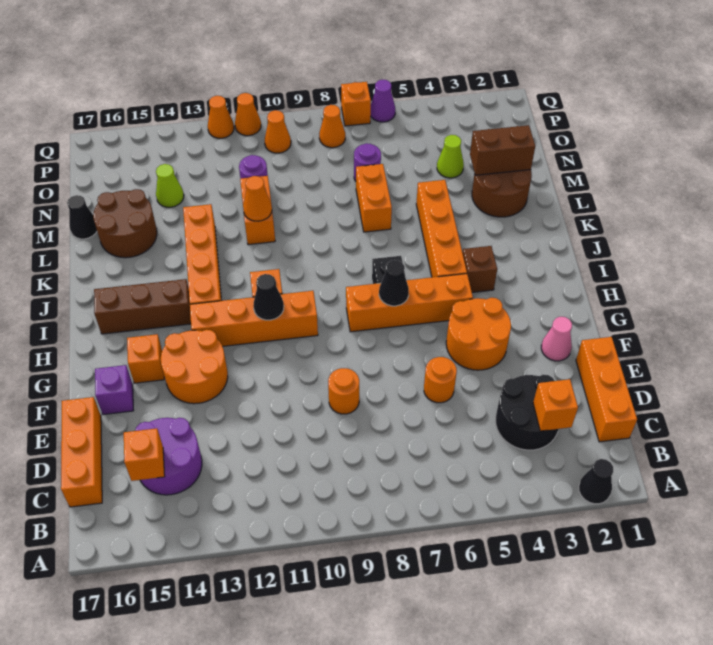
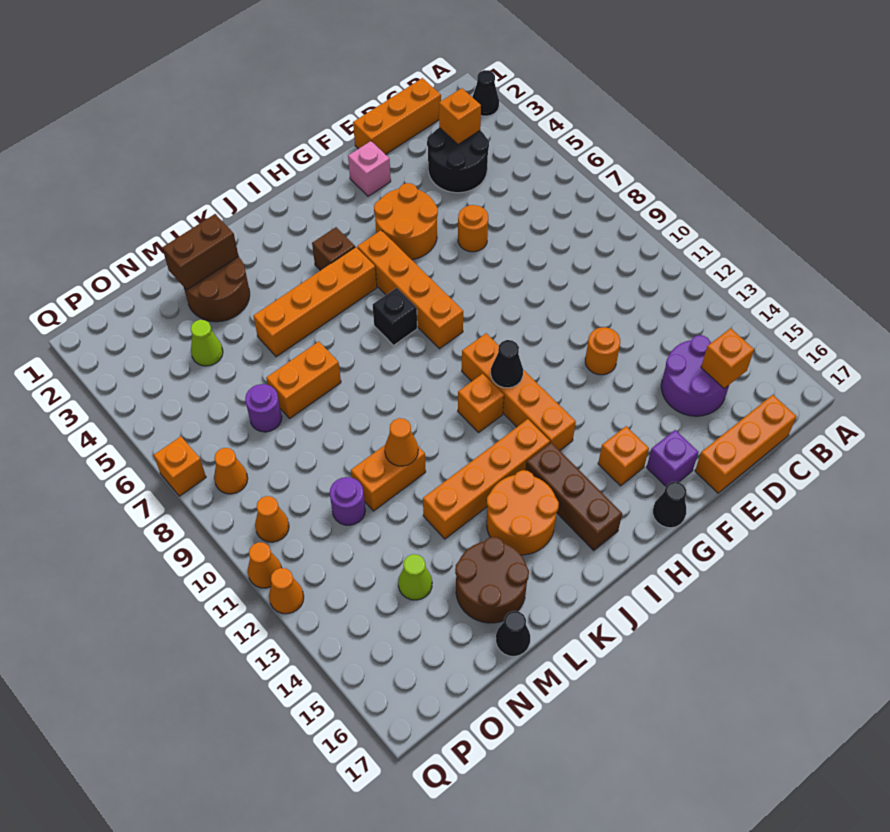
orange 1x1 round brick [328,368,359,414] -> orange 1x1 round brick moved to [585,327,620,375]
pink 1x1 cone [541,317,572,361] -> pink 1x1 brick [348,141,391,196]
orange 2x2 round brick [161,330,228,404] -> orange 2x2 round brick moved to [487,470,559,555]
black 1x1 cone [379,260,409,306] -> black 1x1 cone moved to [653,482,686,528]
brown 1x2 brick [470,125,535,175] -> brown 1x2 brick turned to [162,214,238,290]
purple 1x1 cone [371,80,395,122] -> none

